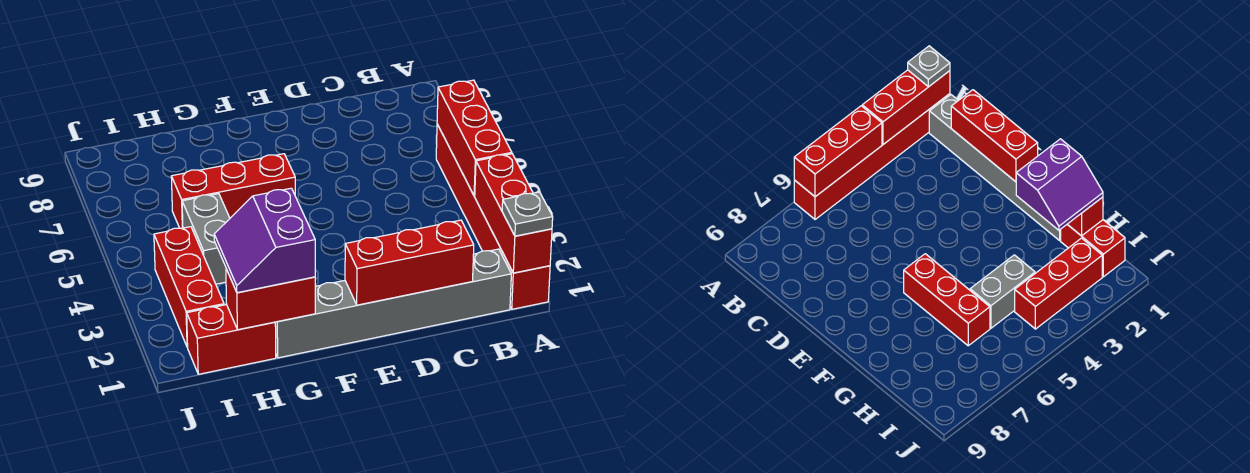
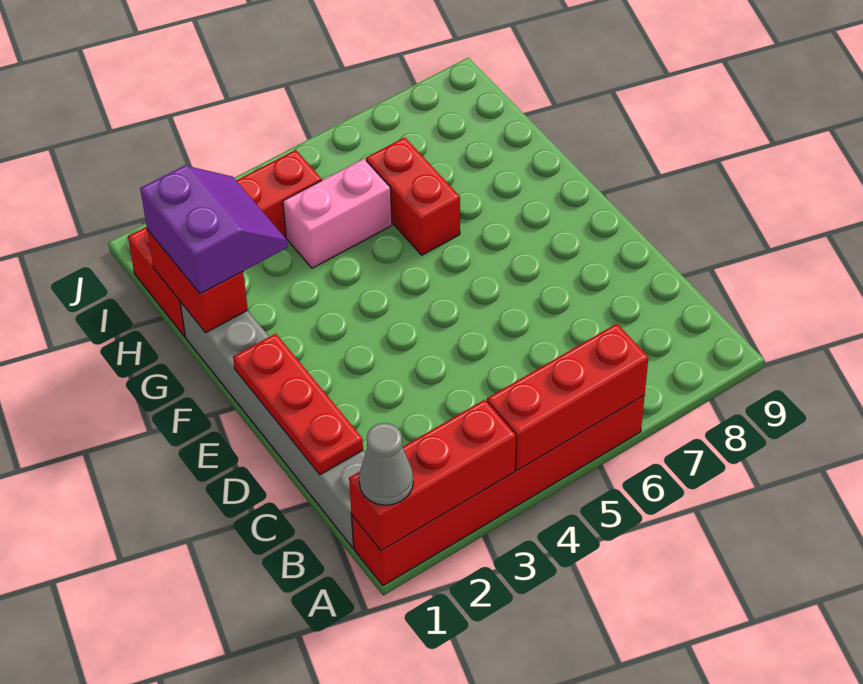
grey 1x1 plate [502,192,553,236] -> grey 1x1 cone [359,423,413,505]
red 1x3 brick [345,220,474,305] -> red 1x3 plate [233,333,363,475]
red 1x3 brick [171,154,295,228] -> red 1x2 brick [366,137,460,255]
purple 2x2 slope [214,188,315,293] -> purple 2x2 slope turned to [140,165,288,294]
grey 1x2 brick [182,194,230,284] -> pink 1x2 brick [283,159,392,268]

